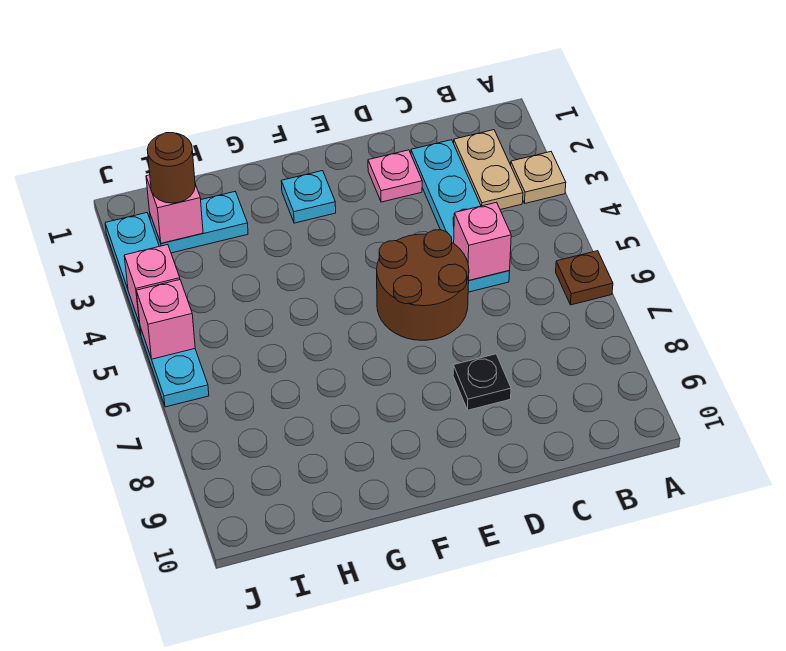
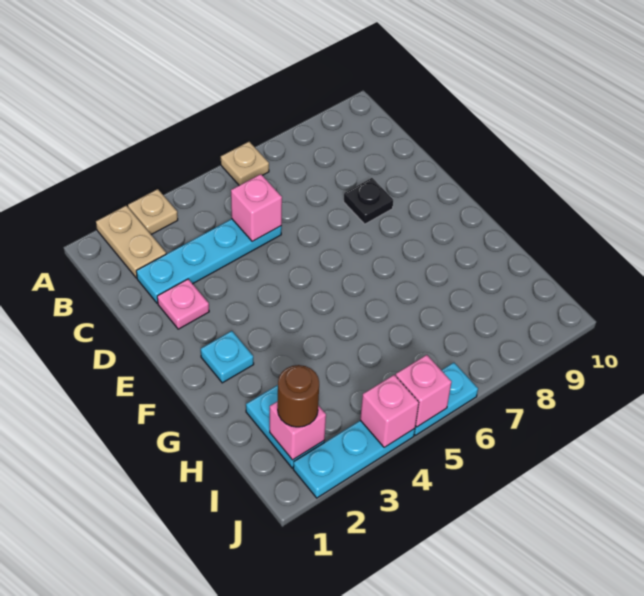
brown 1x1 plate [556,251,613,305] -> tan 1x1 plate [221,142,269,185]
tan 1x2 plate [454,130,523,210] -> tan 1x2 plate turned to [96,206,166,278]
brown 2x2 round brick [377,230,469,340] -> none

